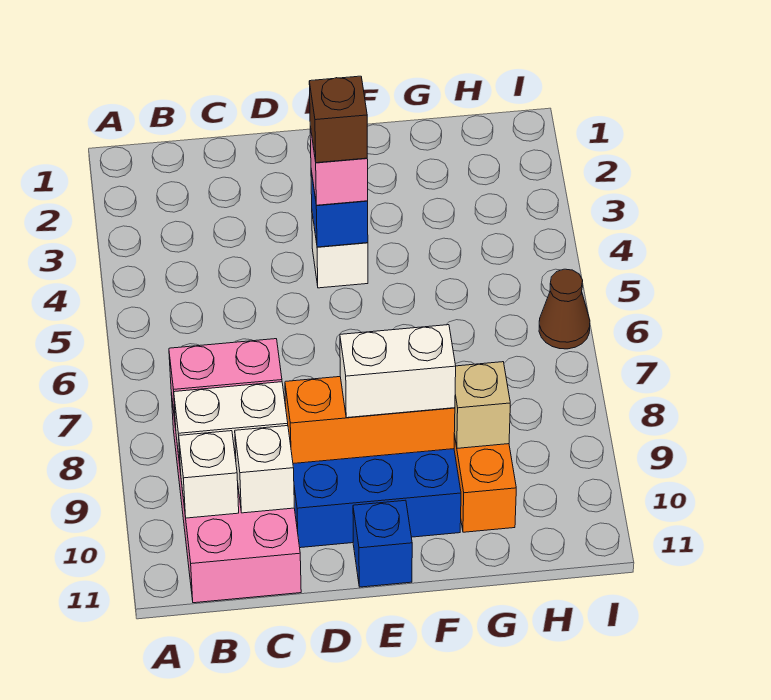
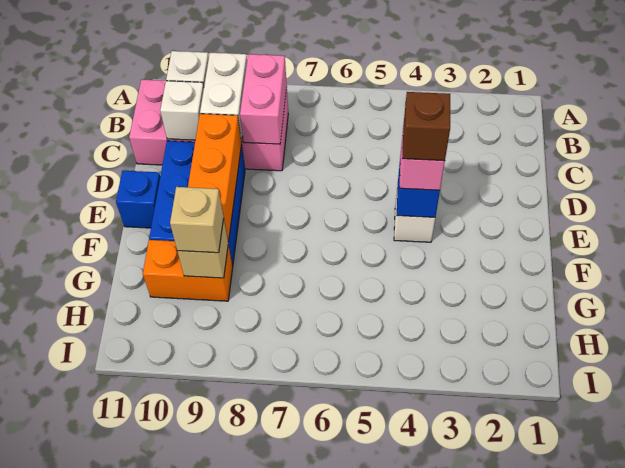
white 1x2 brick [340,325,456,418] -> none
none -> tan 1x1 brick [170,187,224,253]
brown 1x1 cone [539,269,590,349] -> none

